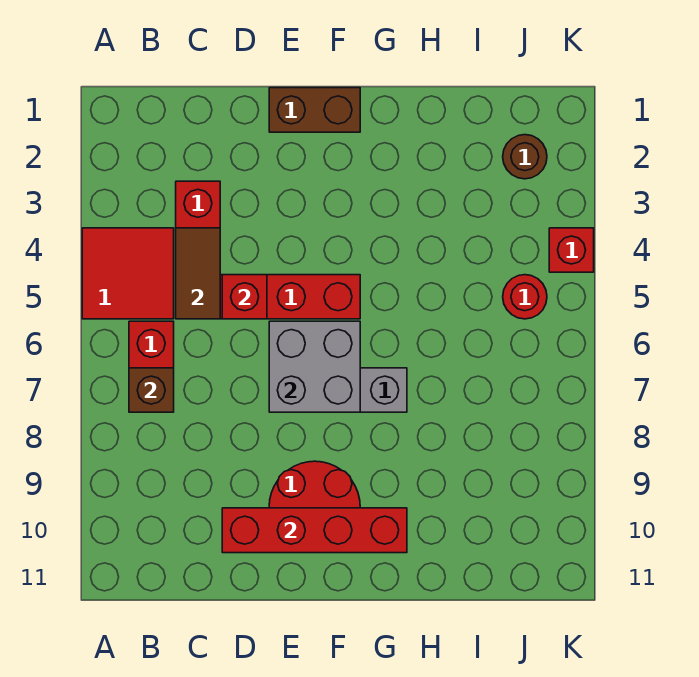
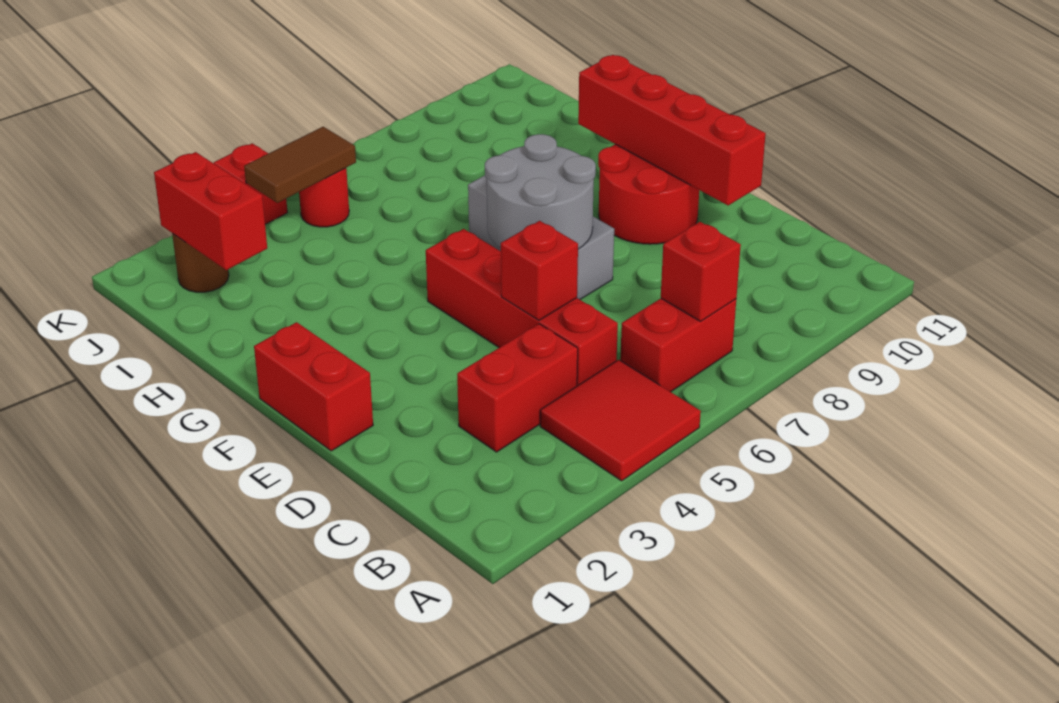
brown 1x1 brick [129,368,174,412] -> red 1x1 brick [661,222,741,321]
brown 1x2 tile [176,228,220,319] -> brown 1x2 tile moved to [244,127,356,203]
brown 1x2 brick [269,88,360,132] -> red 1x2 brick [254,322,373,451]
grey 2x2 brick [269,321,360,412] -> grey 2x2 round brick [485,134,596,249]
none -> red 1x2 brick [154,152,267,270]

